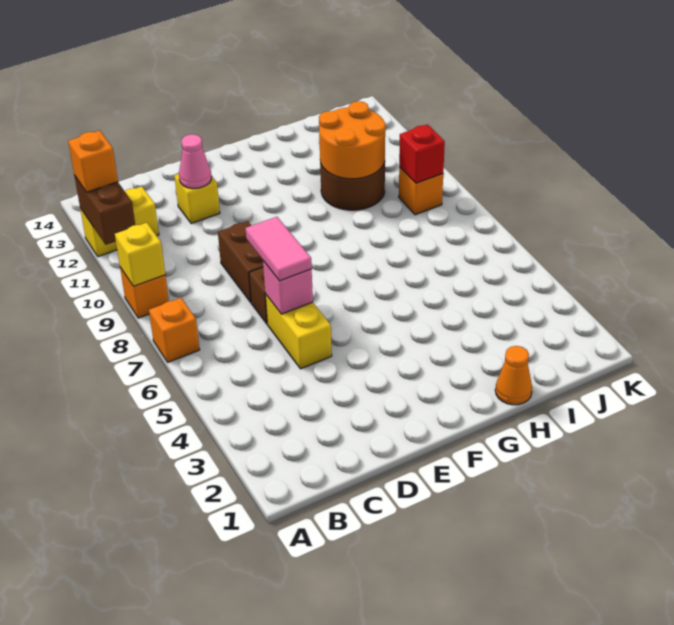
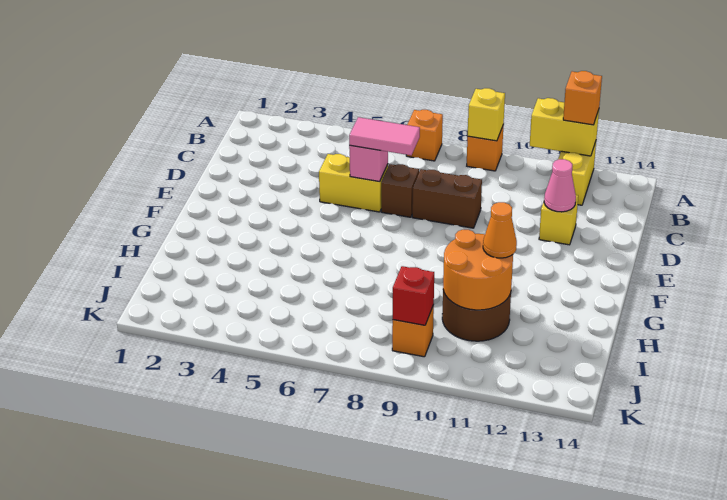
brown 1x2 brick [74,175,135,245] -> yellow 1x2 brick [530,98,599,156]
orange 1x1 cone [495,346,532,405] -> orange 1x1 cone moved to [483,202,517,258]

